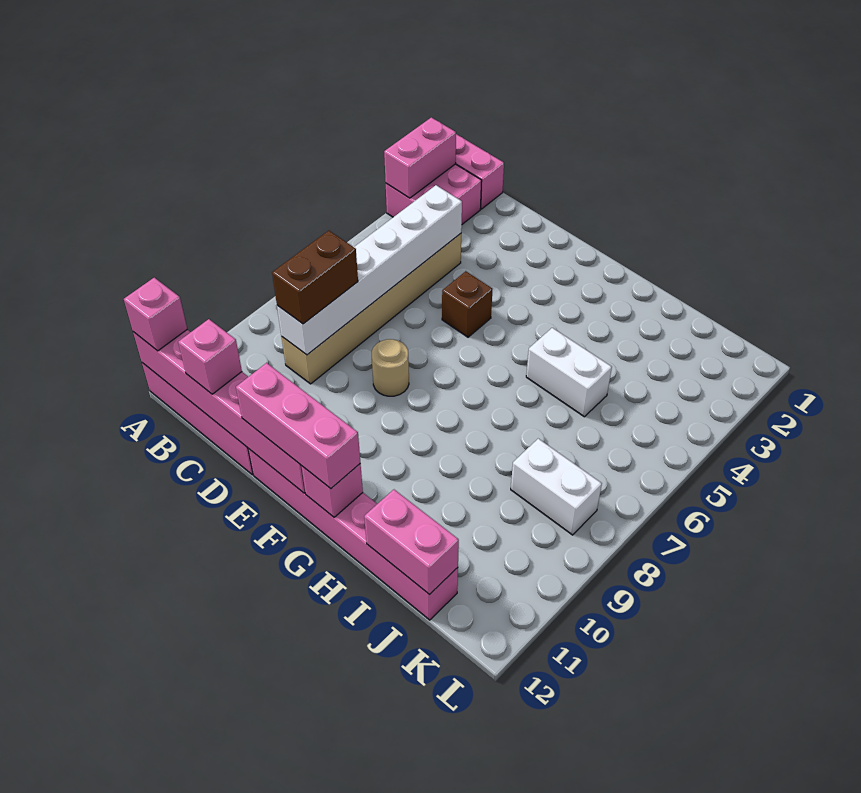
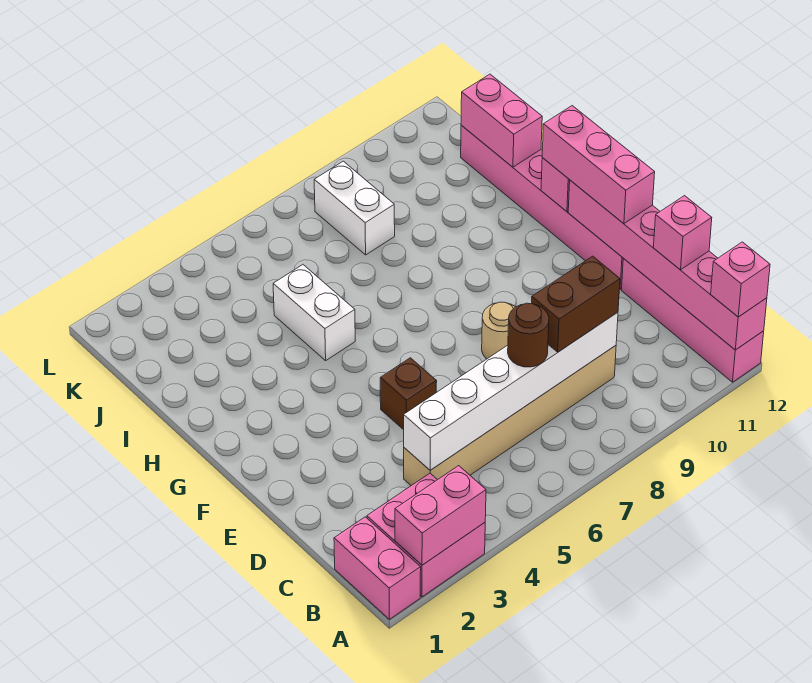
none -> brown 1x1 round brick [508,303,549,367]

